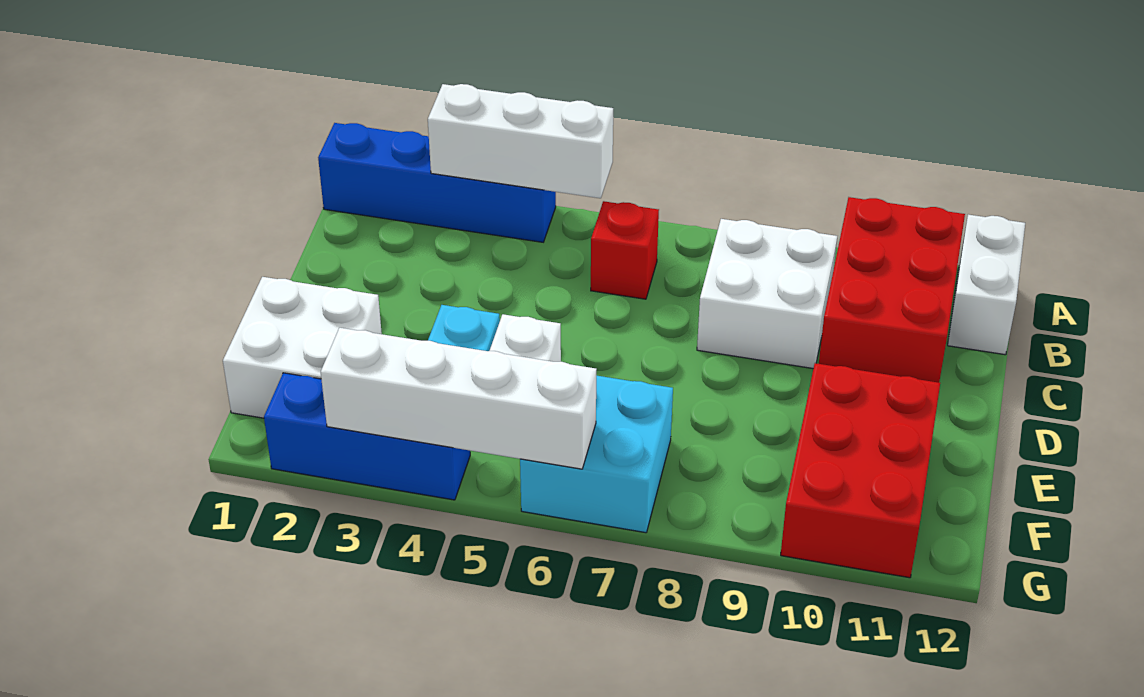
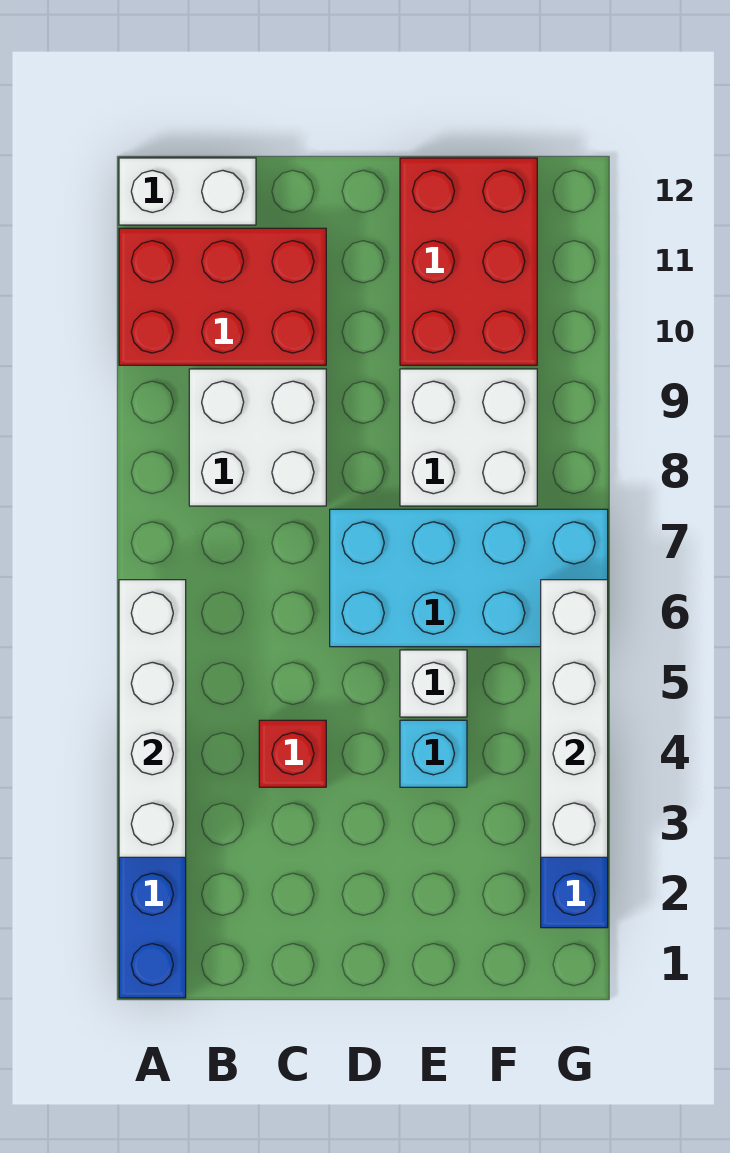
white 1x3 brick [428,84,613,198] -> white 1x4 brick [119,580,186,857]
red 1x1 brick [591,201,659,299] -> red 1x1 brick moved to [259,720,326,787]
white 2x2 brick [223,277,382,418] -> white 2x2 brick moved to [400,369,537,506]
red 2x3 brick [781,363,940,578] -> red 2x3 brick turned to [400,158,537,365]
cyan 2x2 brick [520,375,673,533] -> cyan 2x4 brick [330,509,608,647]

